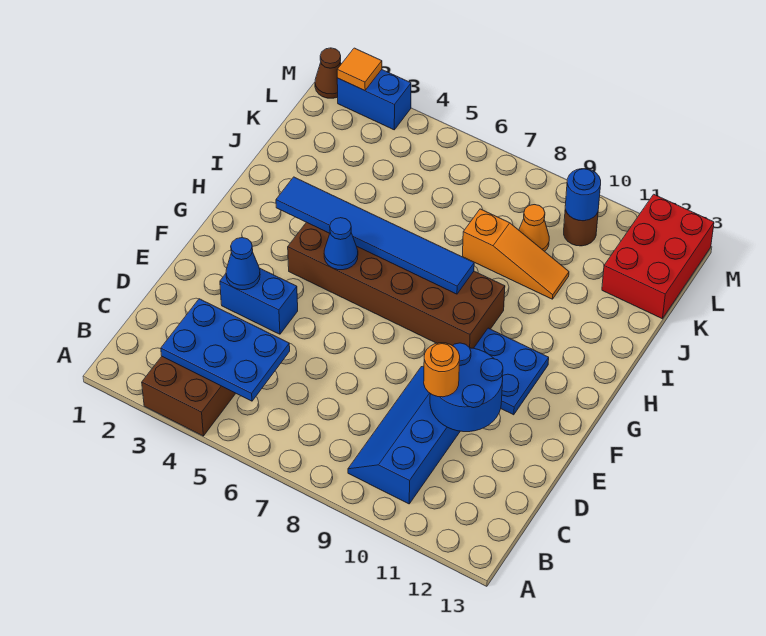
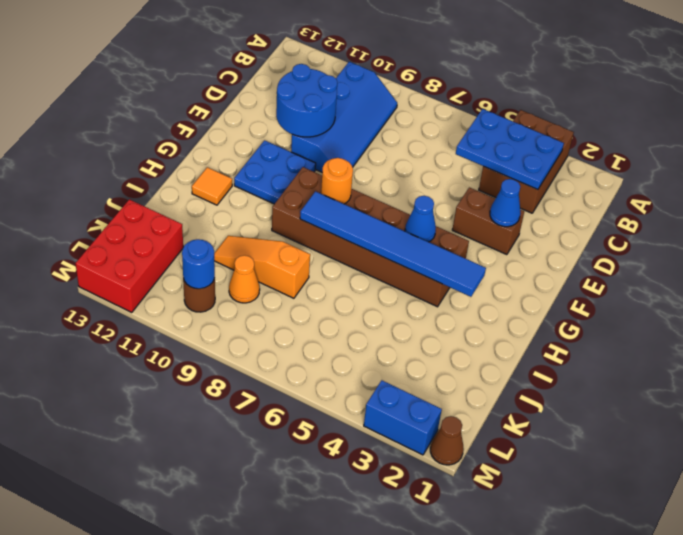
orange 1x1 round brick [424,343,460,397] -> orange 1x1 round brick moved to [321,158,353,204]
blue 1x2 brick [220,268,298,334] -> brown 1x2 brick [452,187,524,255]
orange 1x1 tile [337,48,382,91] -> orange 1x1 tile moved to [192,167,232,205]

